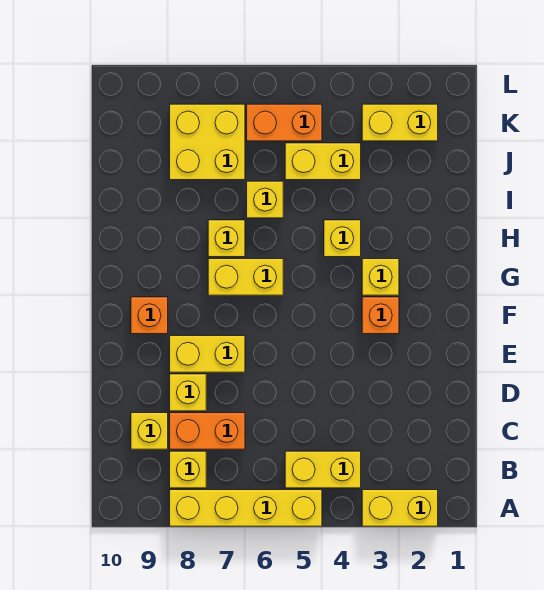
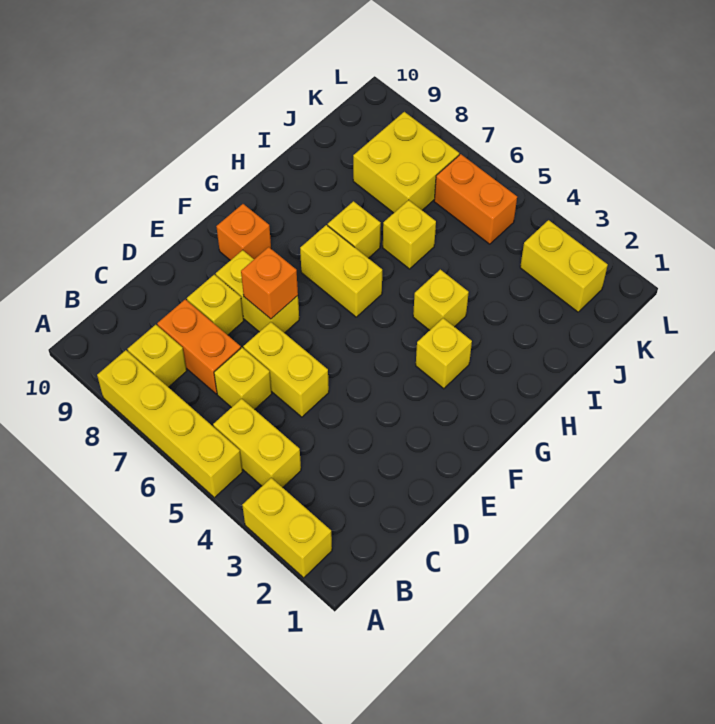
yellow 1x1 brick [131,413,168,449] -> yellow 1x1 brick moved to [214,348,272,410]
orange 1x1 brick [362,297,399,334] -> orange 1x1 brick moved to [241,247,298,319]
yellow 1x2 brick [285,143,361,180] -> yellow 1x2 brick moved to [243,322,329,417]

